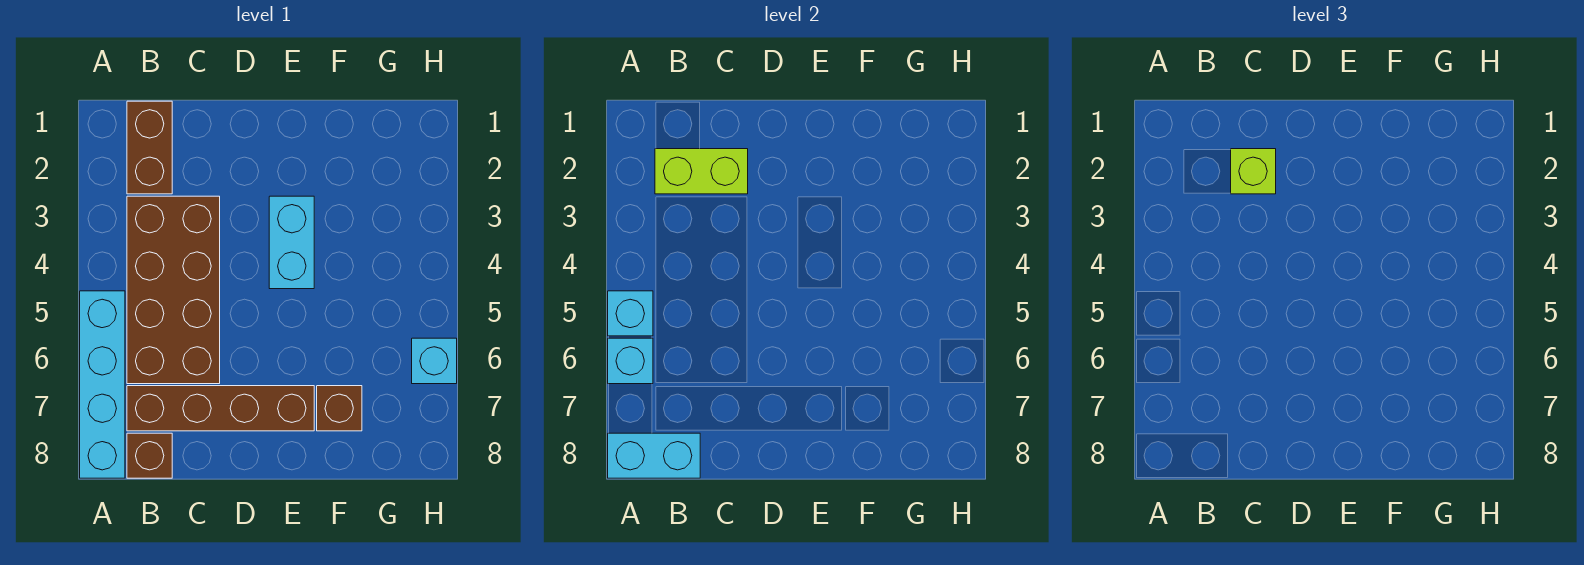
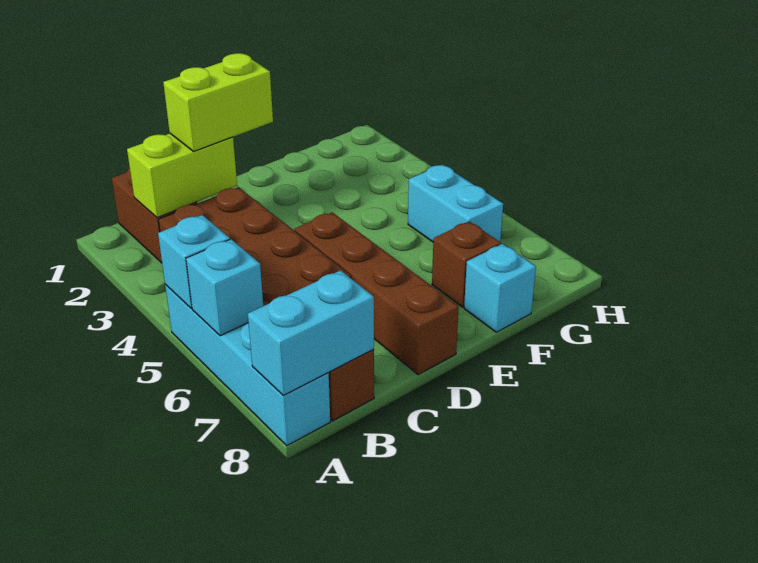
brown 1x4 brick [127,386,314,431] -> brown 1x4 brick turned to [294,212,459,375]
lime 1x1 brick [1231,149,1276,194] -> lime 1x2 brick [163,53,273,152]
cyan 1x2 brick [269,196,314,289] -> cyan 1x2 brick moved to [408,165,503,242]
cyan 1x1 brick [412,338,457,384] -> cyan 1x1 brick moved to [464,244,536,332]

